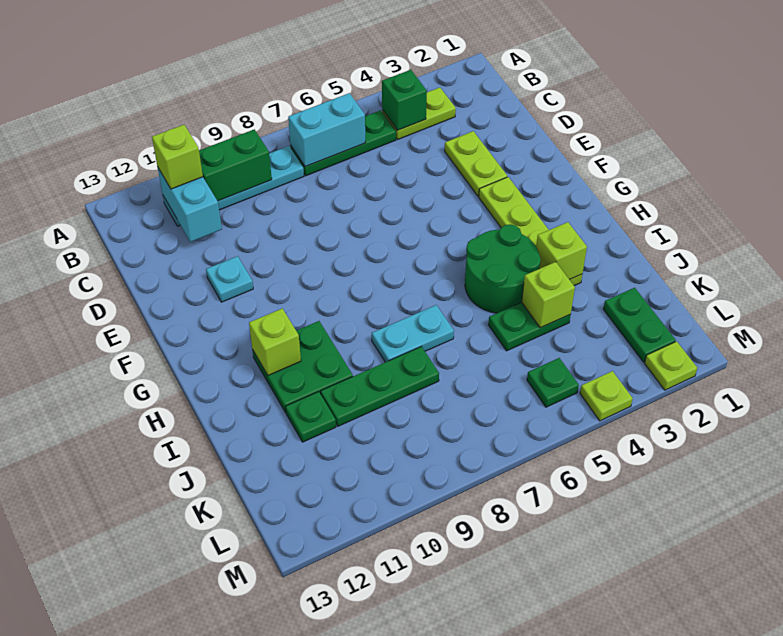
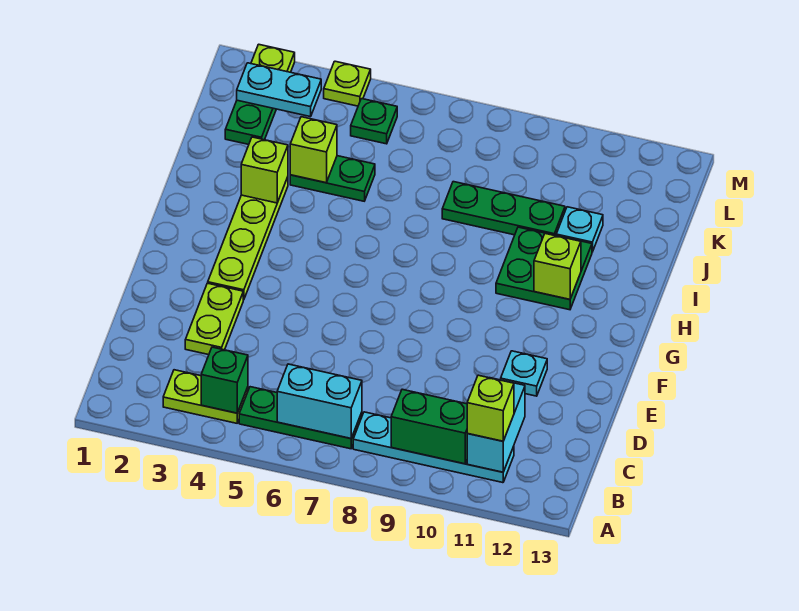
green 2x2 round brick [465,224,541,313] -> none
cyan 1x2 plate [372,305,454,362] -> cyan 1x2 plate moved to [237,63,321,117]
green 1x1 plate [286,392,336,442] -> cyan 1x1 plate [556,207,603,252]

